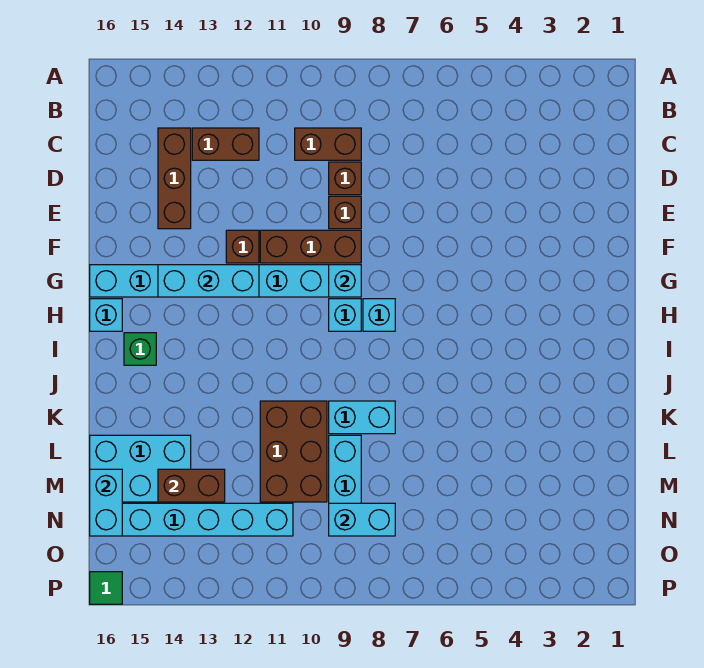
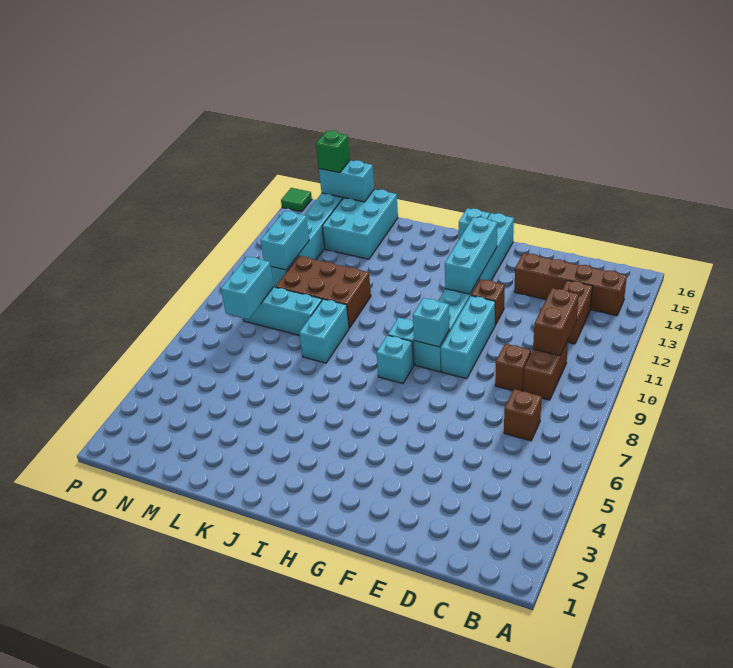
brown 1x3 brick [158,128,191,229] -> brown 1x4 brick [514,253,627,316]
brown 1x1 brick [329,196,361,229] -> brown 1x1 brick moved to [504,389,542,441]
brown 1x3 brick [260,230,361,263] -> cyan 1x3 brick [441,296,495,379]
green 1x1 brick [124,333,156,365] -> green 1x1 brick moved to [316,131,350,173]
brown 1x2 brick [158,469,225,502] -> brown 1x2 brick moved to [533,288,579,356]
none -> cyan 1x2 brick [261,211,309,270]

